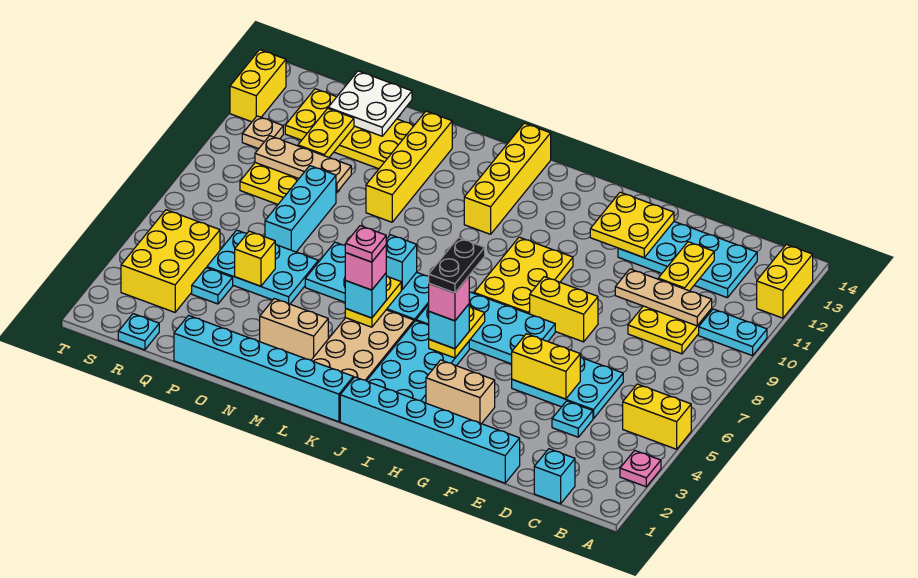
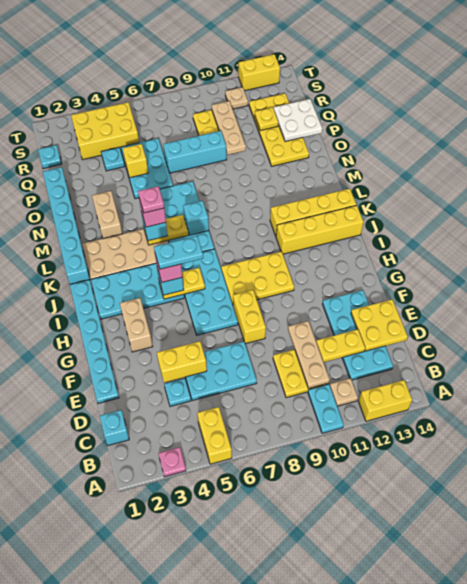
none -> tan 1x1 plate [330,378,358,406]
cyan 2x3 plate [512,357,623,419] -> cyan 2x3 plate turned to [185,342,257,401]
cyan 1x6 brick [340,377,520,483] -> cyan 1x6 plate [70,280,119,403]
yellow 1x2 brick [512,334,580,399] -> yellow 1x2 brick turned to [157,341,207,382]
yellow 2x2 plate [590,192,674,258] -> yellow 2x2 plate moved to [351,299,408,351]
black 1x2 plate [429,238,485,293] -> cyan 1x2 plate [154,236,203,269]
yellow 1x4 brick [366,111,452,222] -> yellow 1x4 brick moved to [276,205,364,254]
yellow 1x2 plate [298,108,354,157] -> yellow 1x1 plate [255,107,278,131]

